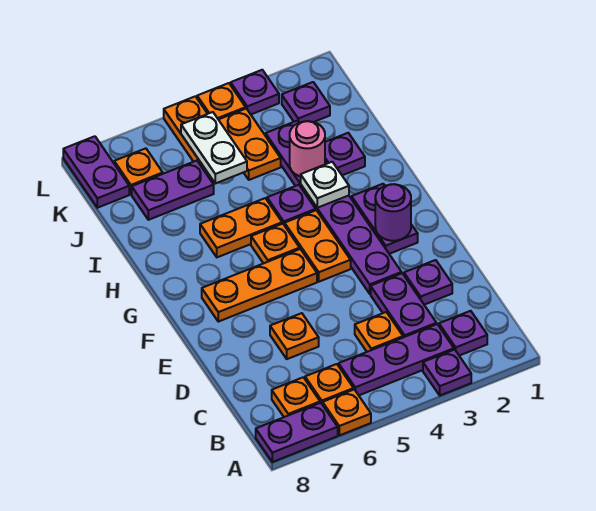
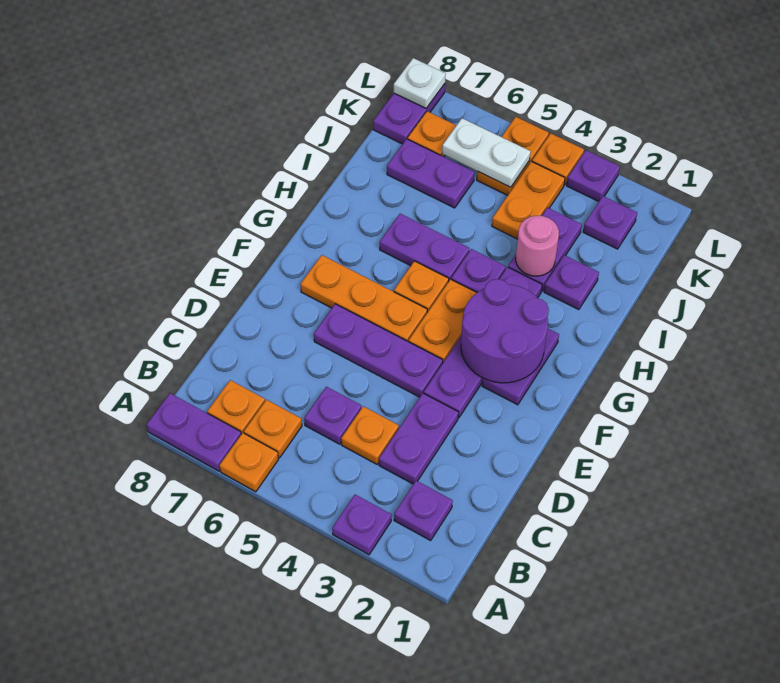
purple 1x3 plate [339,324,454,395] -> purple 1x3 plate moved to [314,304,443,397]
purple 1x1 plate [404,260,452,305] -> purple 1x1 plate moved to [304,387,361,444]
orange 1x1 plate [270,313,319,359] -> none
purple 1x1 round brick [375,184,411,241] -> purple 2x2 round brick [461,279,549,383]
white 1x1 plate [301,162,349,208] -> white 1x1 plate moved to [394,58,446,108]
orange 1x2 plate [200,198,282,257] -> purple 1x2 plate [380,214,469,282]
white 1x2 plate [181,112,247,183] -> white 1x2 plate turned to [442,118,531,187]

